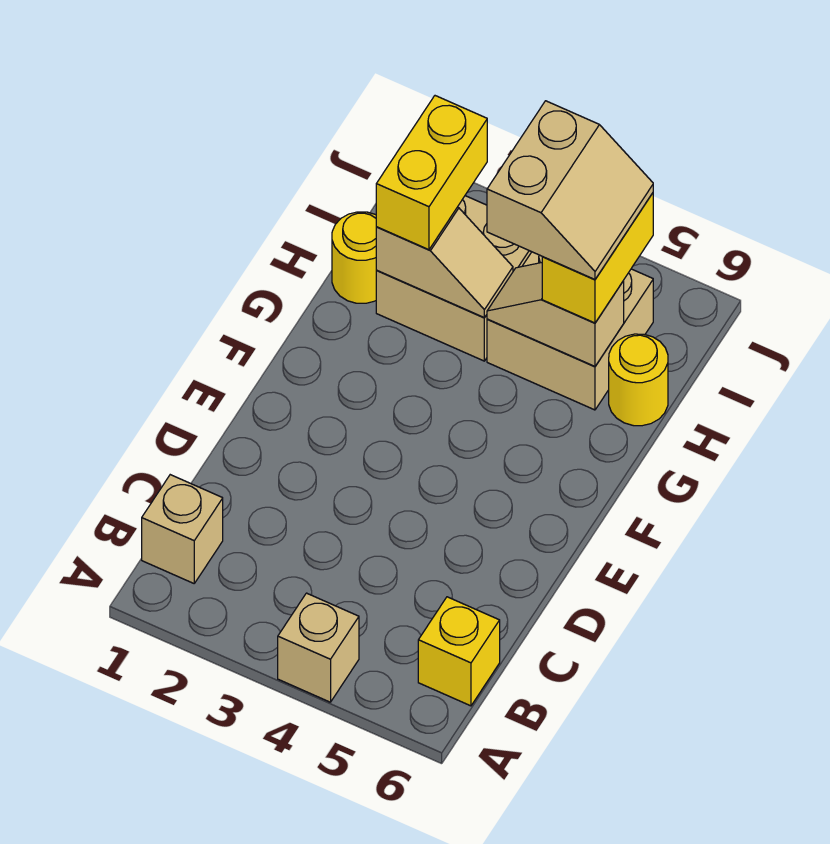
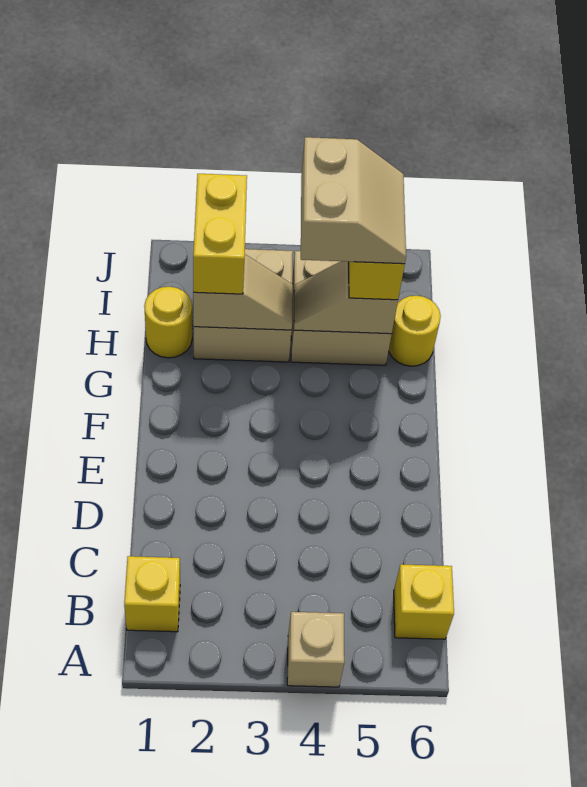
tan 1x1 brick [142,475,223,583] -> yellow 1x1 brick [124,556,180,632]

